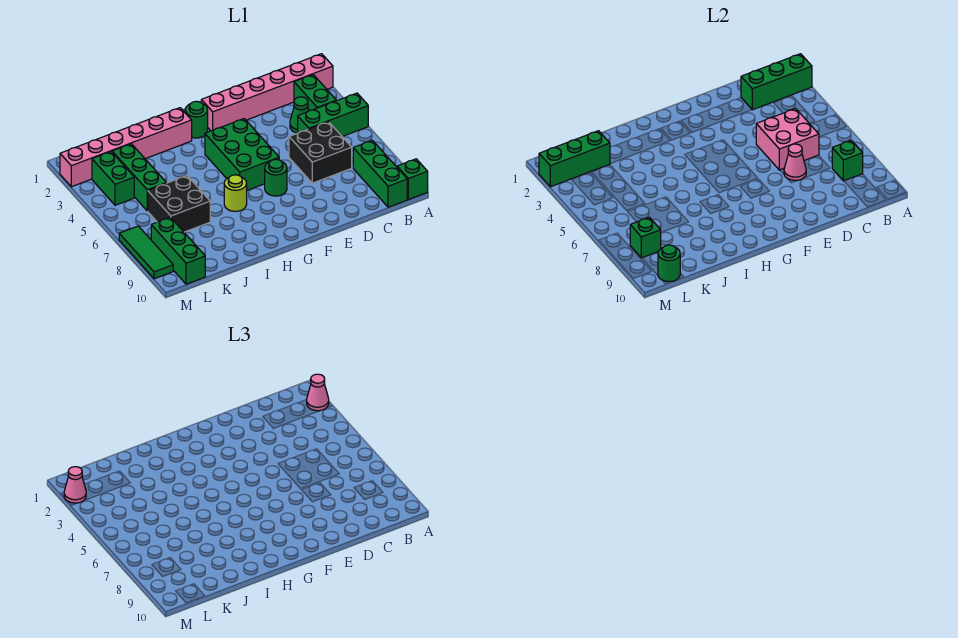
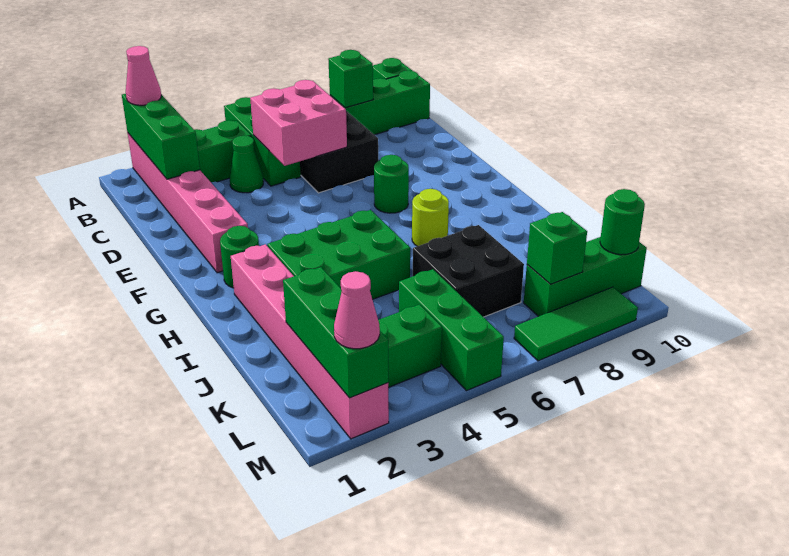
pink 1x1 cone [784,144,806,181] -> none
green 2x3 brick [205,119,279,190] -> green 2x3 brick moved to [268,210,410,299]
green 1x3 brick [112,144,166,211] -> green 1x3 brick turned to [399,269,504,391]

